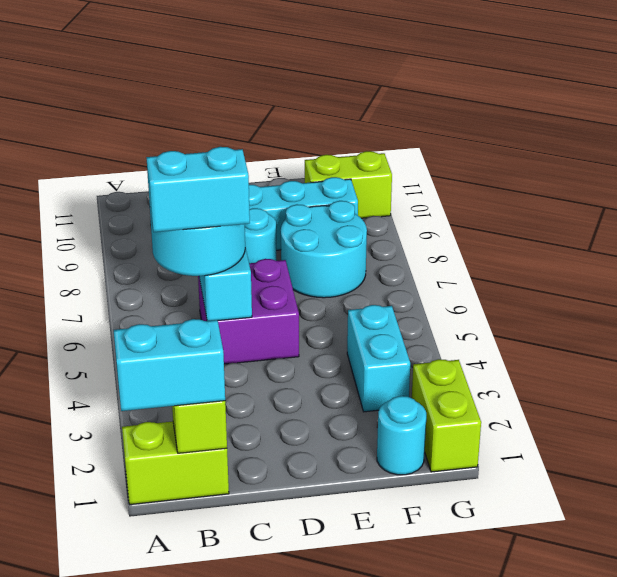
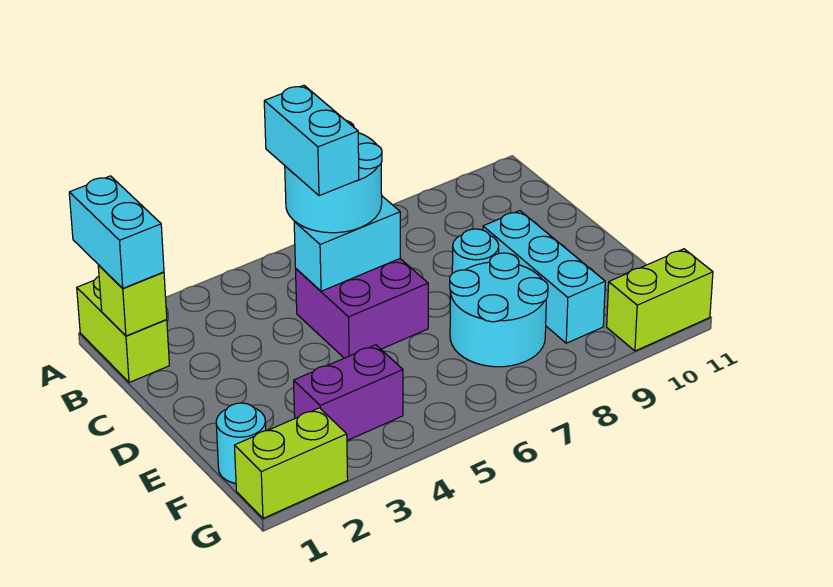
cyan 1x2 brick [347,305,410,412] -> purple 1x2 brick [294,345,403,441]
lime 1x2 brick [305,151,392,218] -> lime 1x2 brick turned to [607,249,713,351]

